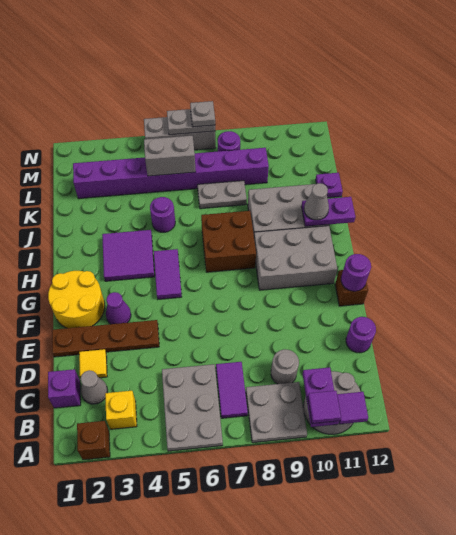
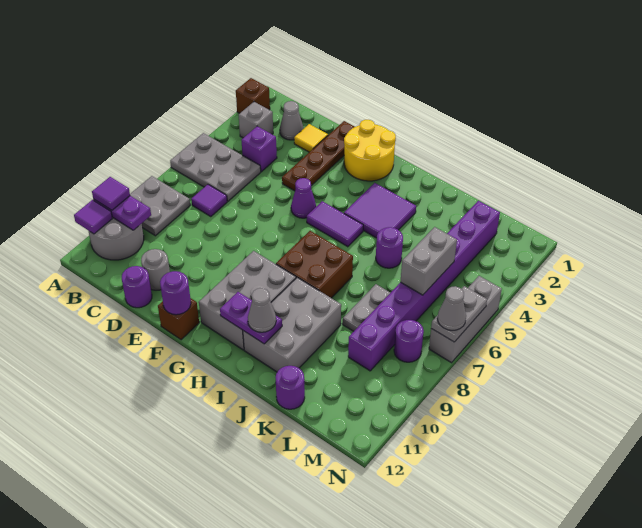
yellow 1x1 brick [105,391,137,429] -> grey 1x1 brick [239,102,273,138]
purple 1x2 tile [216,362,248,418] -> purple 1x1 tile [191,185,227,217]
purple 1x1 brick [48,369,81,408] -> purple 1x1 brick moved to [241,126,277,172]
grey 1x1 round brick [271,349,299,384] -> grey 1x1 round brick moved to [141,249,170,290]
purple 1x1 cone [106,292,131,324] -> purple 1x1 cone moved to [291,178,316,218]
purple 1x2 plate [302,197,355,227] -> purple 1x2 plate turned to [220,292,282,344]
purple 1x1 plate [316,173,343,198] -> purple 1x1 round brick [275,366,305,409]
grey 1x1 plate [190,101,215,127] -> grey 1x1 cone [438,286,466,330]

